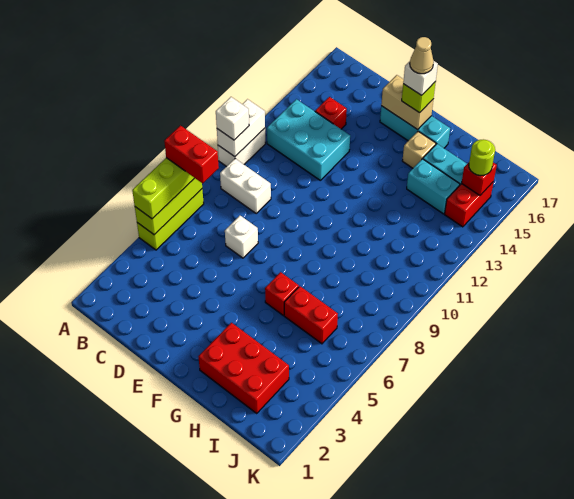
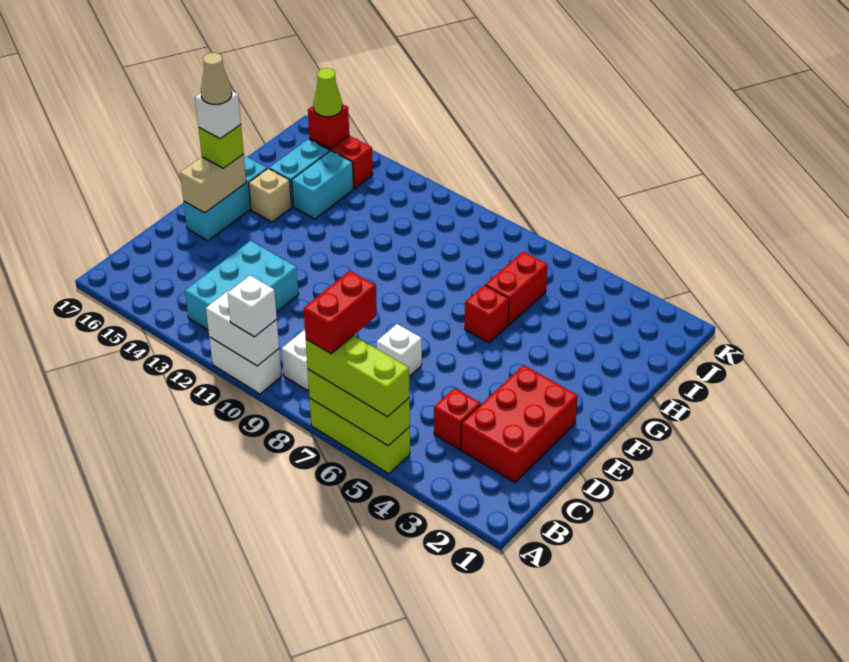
red 1x1 brick [315,97,347,129] -> red 1x1 brick moved to [434,388,481,449]
red 2x3 brick [198,323,289,413] -> red 2x3 brick moved to [461,365,578,482]
lime 1x1 round brick [469,139,495,176] -> lime 1x1 cone [313,68,342,117]

